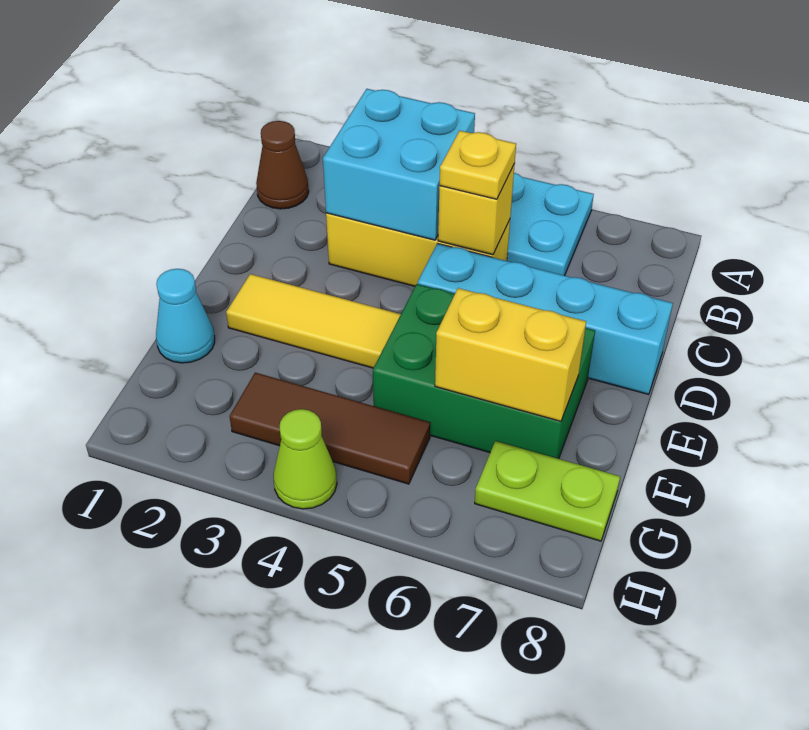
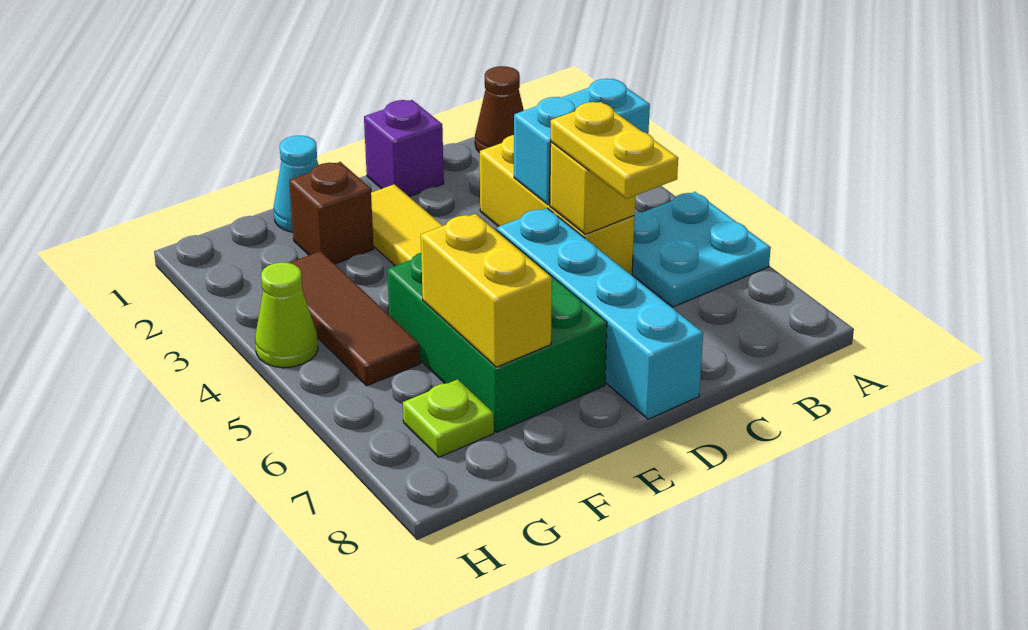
cyan 2x2 brick [323,89,475,240] -> cyan 1x2 brick [514,79,650,205]
yellow 1x1 plate [440,131,516,199] -> yellow 1x2 plate [551,102,678,199]
none -> purple 1x1 brick [364,100,444,197]
none -> brown 1x1 brick [289,162,374,264]
lime 1x2 plate [475,441,620,541] -> lime 1x1 plate [403,379,494,457]

